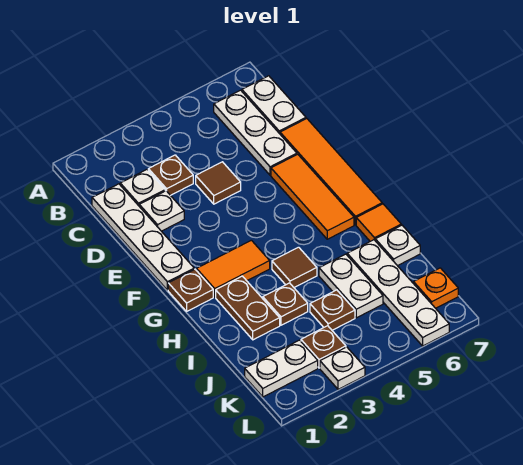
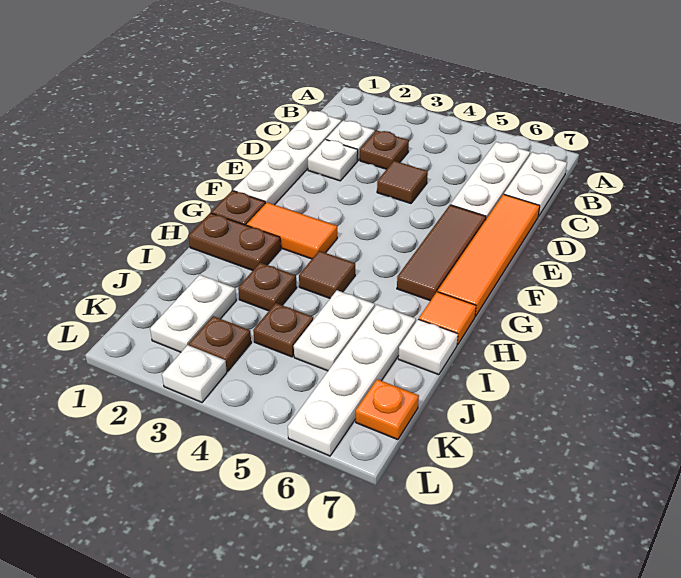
orange 1x3 tile [271,154,354,239] -> brown 1x3 tile [397,205,486,301]
brown 1x2 plate [216,276,280,340] -> brown 1x2 plate turned to [189,213,281,270]
white 1x2 plate [245,340,318,397] -> white 1x2 plate turned to [150,275,236,352]

